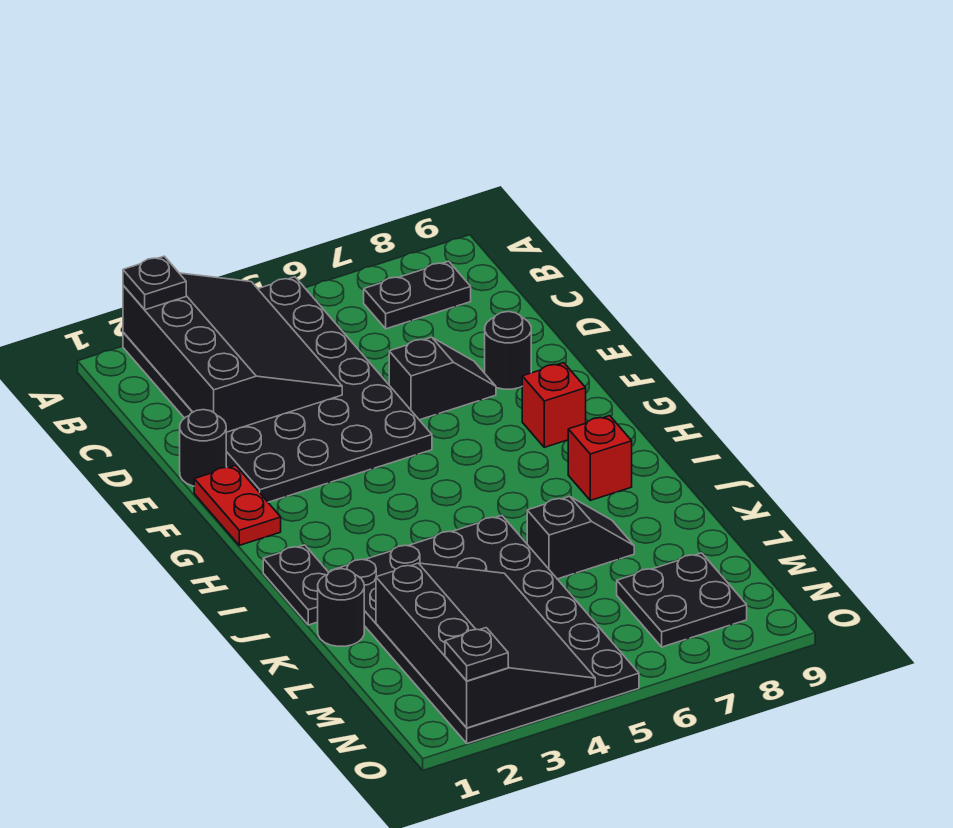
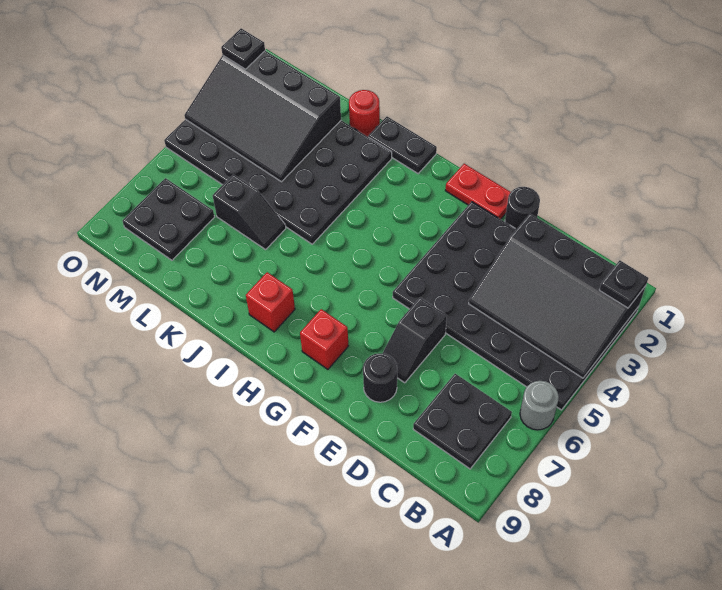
none -> grey 1x1 round brick [520,381,559,430]
black 1x2 plate [364,261,471,329] -> black 2x2 plate [413,374,512,469]
black 1x1 round brick [318,569,364,646] -> red 1x1 round brick [349,90,380,137]
black 1x2 slope [527,496,634,579] -> black 1x2 slope turned to [213,174,286,250]

